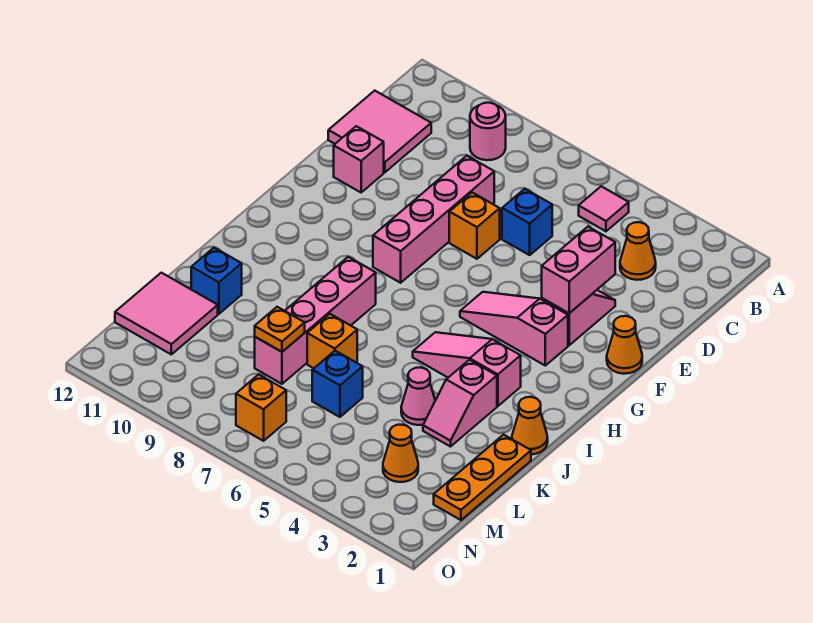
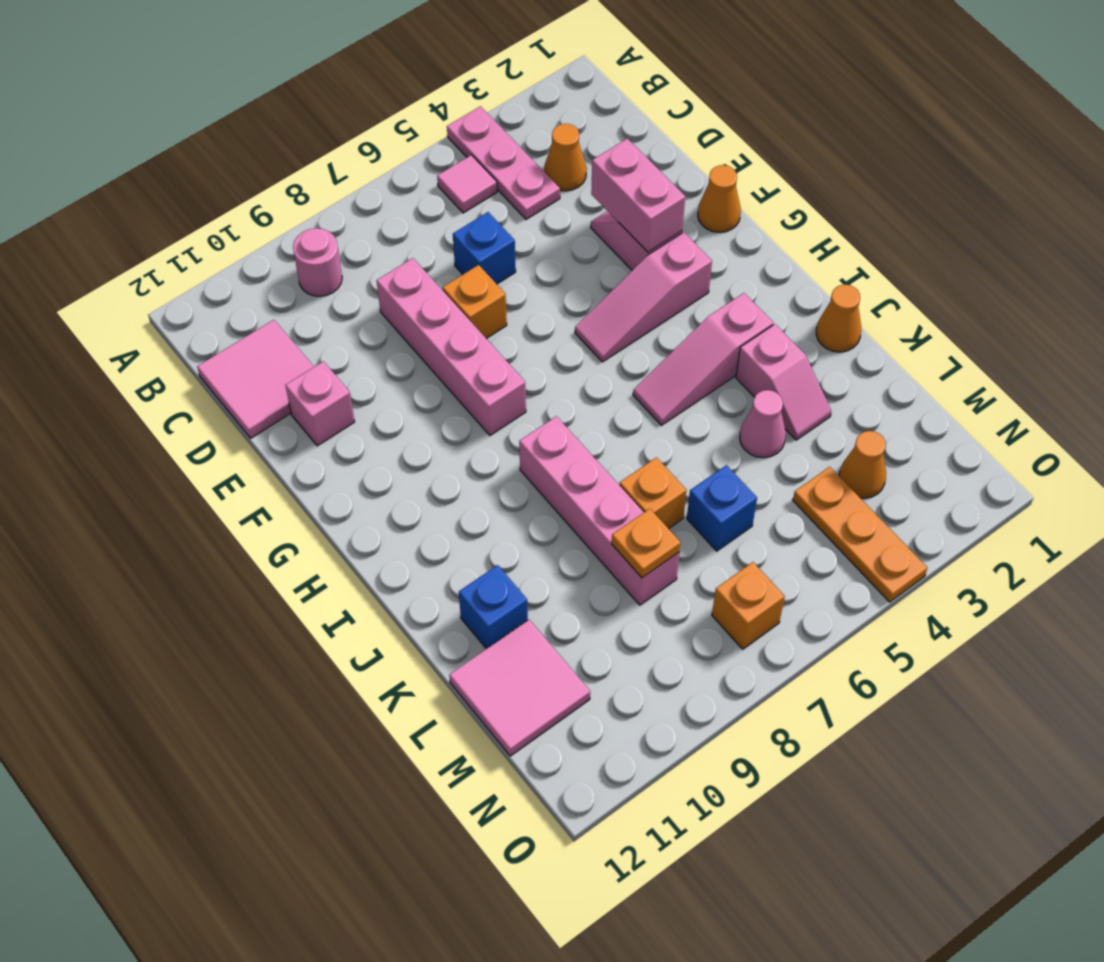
none -> pink 1x3 plate [447,106,560,219]
orange 1x3 plate [434,435,531,520] -> orange 1x3 plate moved to [793,467,928,602]

